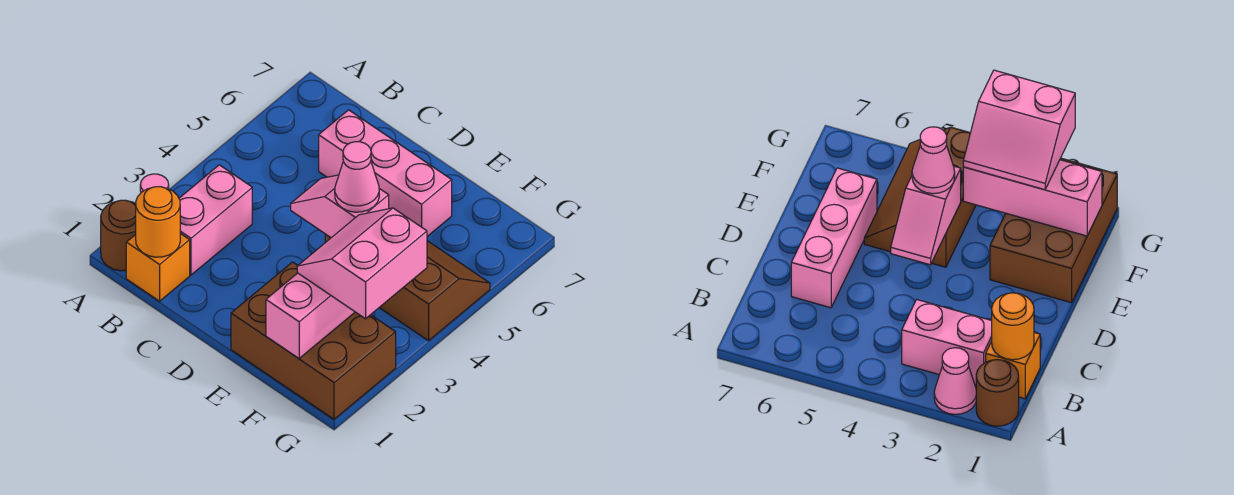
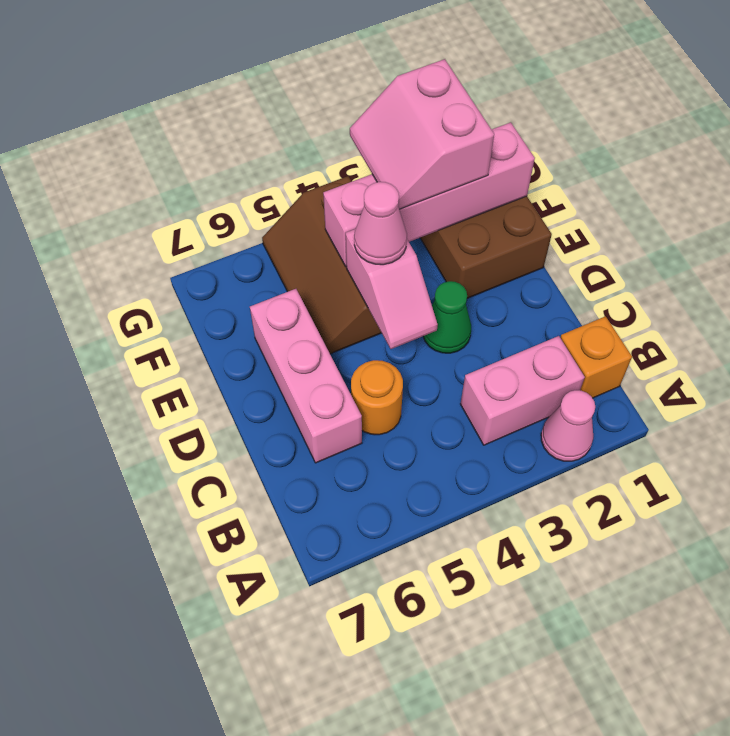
brown 1x1 round brick [101,200,136,271] -> none
orange 1x1 round brick [136,187,180,257] -> orange 1x1 round brick moved to [351,360,403,435]
none -> green 1x1 cone [423,281,471,353]
pink 1x3 brick [266,273,355,358] -> pink 1x4 brick [323,122,535,266]
pink 2x2 slope [297,208,427,319] -> pink 2x2 slope turned to [350,59,494,209]

